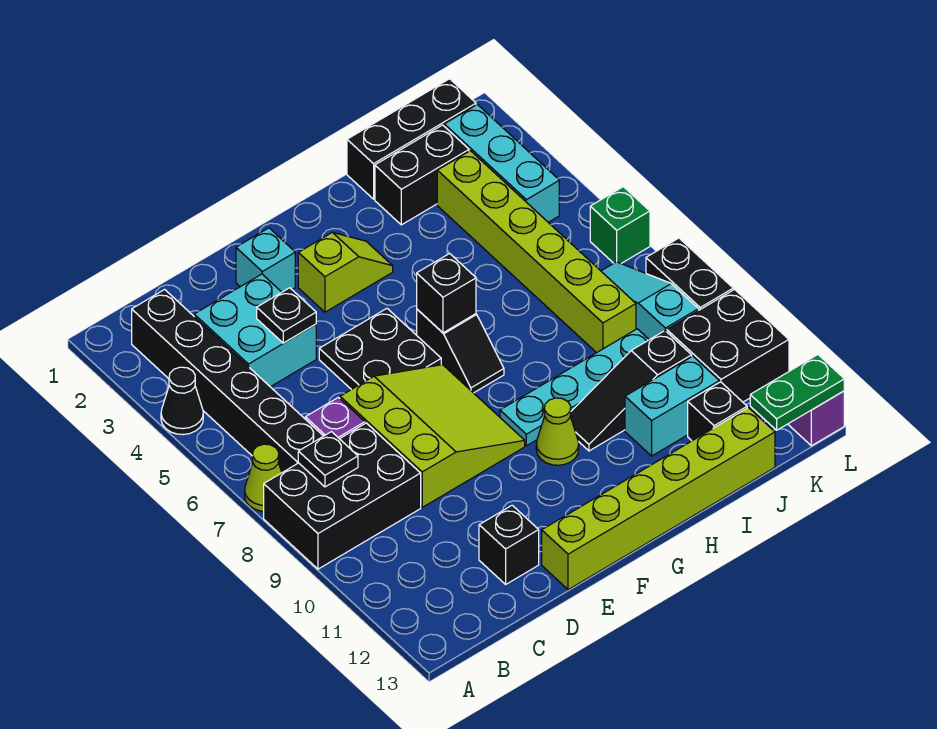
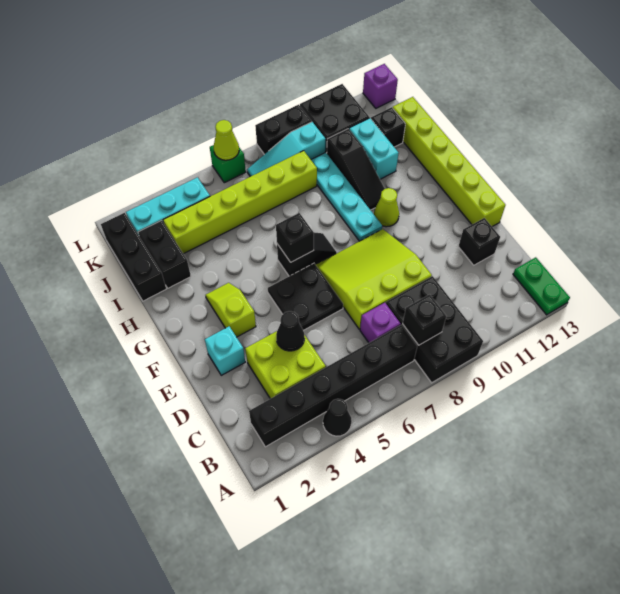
lime 1x1 cone [245,444,282,511] -> lime 1x1 cone moved to [214,120,239,160]
black 1x1 plate [298,432,358,487] -> black 1x1 brick [403,294,446,345]
cyan 2x2 brick [194,274,316,387] -> lime 2x2 brick [245,331,326,399]
black 1x1 plate [257,288,316,343] -> black 1x1 cone [276,311,305,351]
green 1x2 plate [750,355,844,430] -> green 1x2 plate moved to [513,257,570,315]

